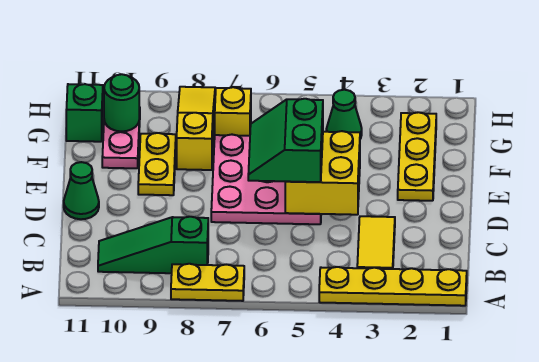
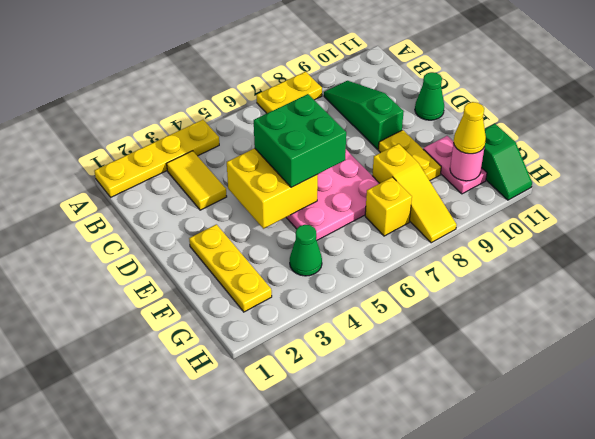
green 1x3 slope [98,217,208,273] -> green 1x3 slope turned to [324,81,404,149]
green 2x2 slope [248,99,323,182] -> green 2x2 brick [254,94,346,188]
green 1x1 round brick [104,74,139,131] -> pink 1x1 round brick [450,143,484,181]
none -> yellow 1x1 cone [453,102,486,154]

